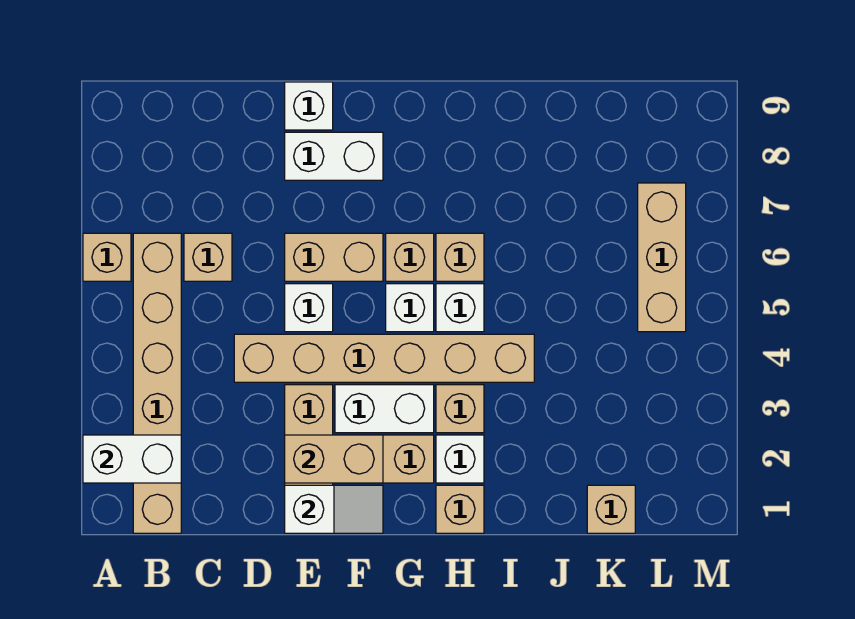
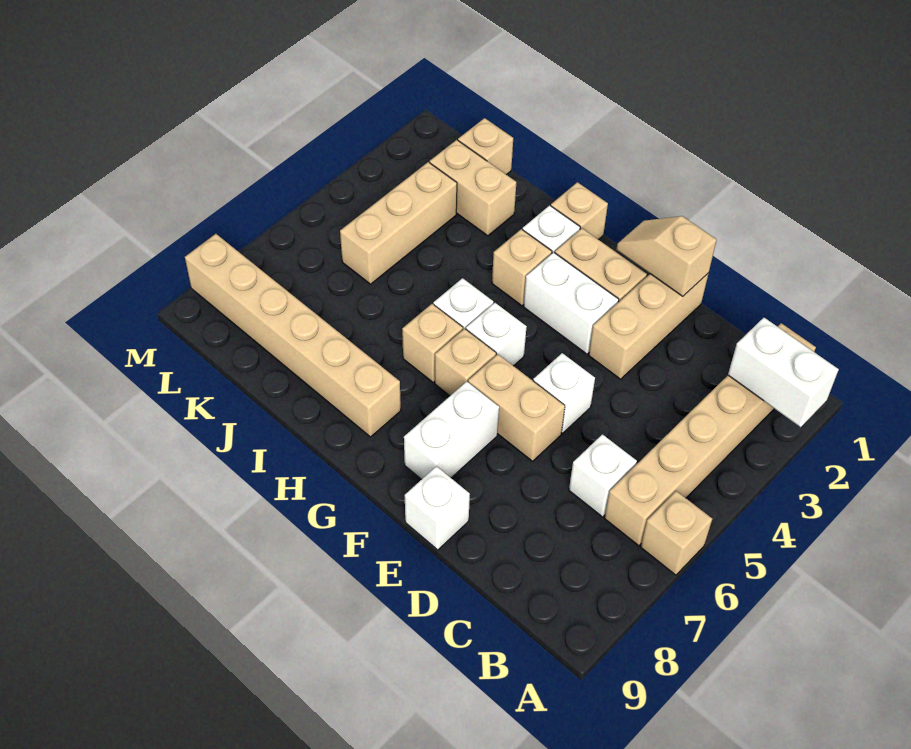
tan 1x1 brick [184,233,232,281] -> white 1x1 brick [569,434,637,517]
tan 1x6 brick [234,334,534,382] -> tan 1x6 brick moved to [185,234,401,437]
white 1x2 slope [285,485,383,533] -> tan 1x2 slope [616,216,717,296]
tan 1x2 brick [285,435,383,483] -> tan 1x2 brick moved to [430,140,516,236]
white 1x2 brick [285,132,383,180] -> white 1x2 brick turned to [404,382,499,480]
tan 1x3 brick [638,183,686,332] -> tan 1x3 brick moved to [340,162,457,284]

